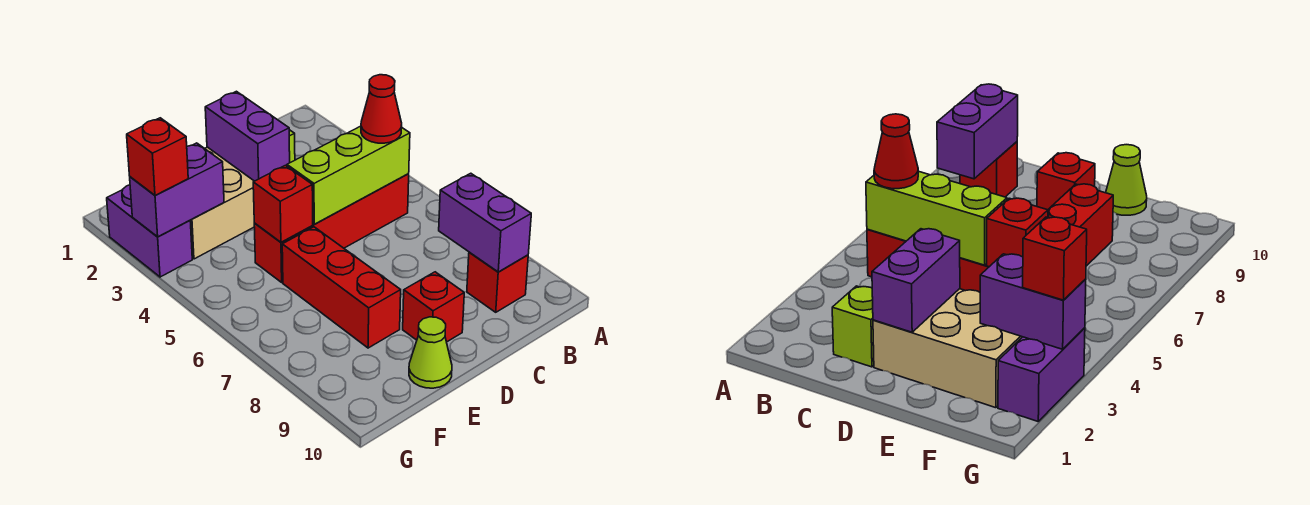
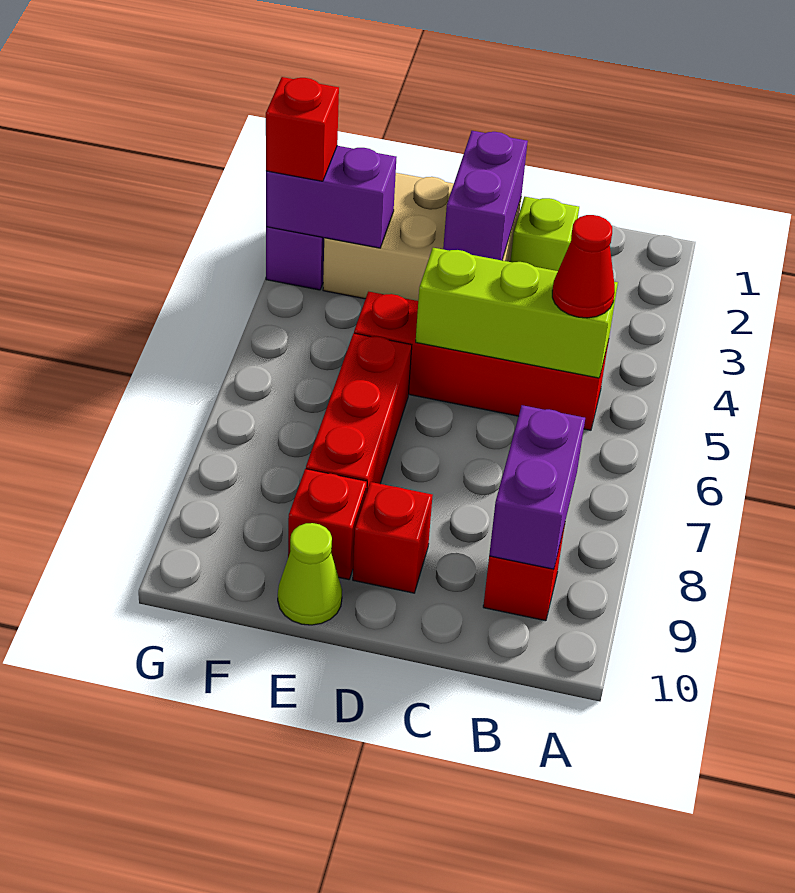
red 1x1 brick [253,165,313,242] -> red 1x1 brick moved to [288,469,367,580]

